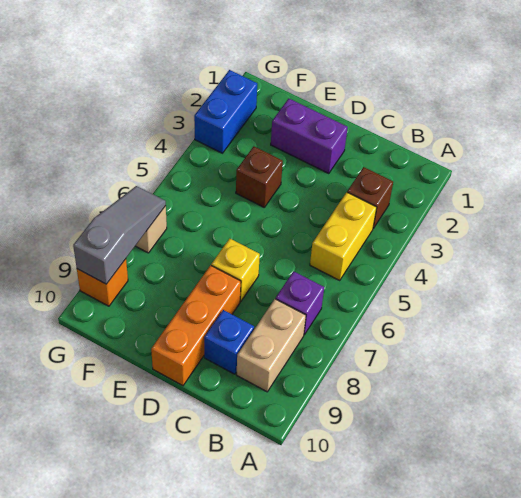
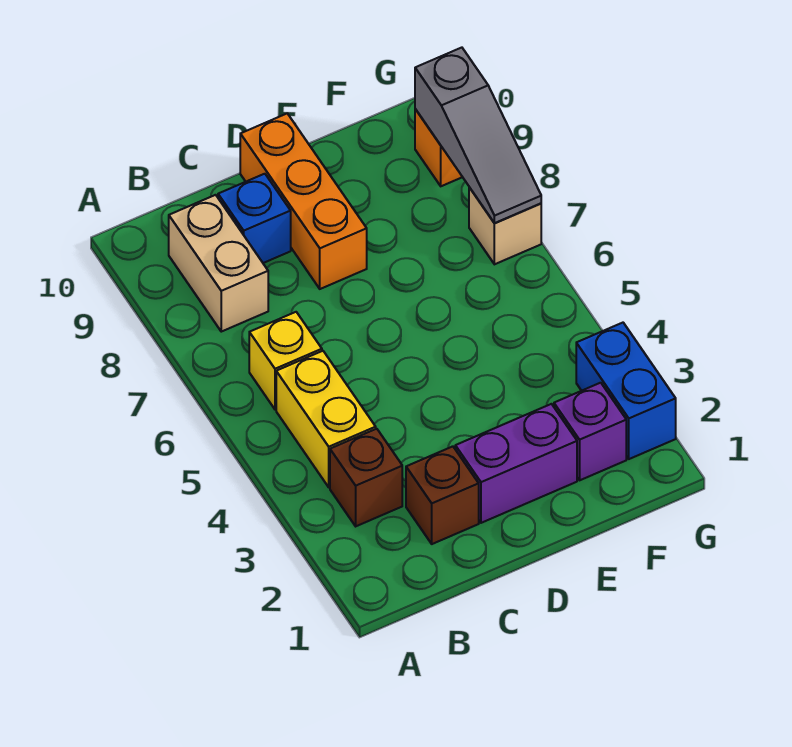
purple 1x1 brick [276,271,324,335] -> purple 1x1 brick moved to [554,383,626,480]
yellow 1x1 brick [211,239,260,301] -> yellow 1x1 brick moved to [249,312,322,410]
brown 1x1 brick [236,147,283,207] -> brown 1x1 brick moved to [406,446,479,544]

